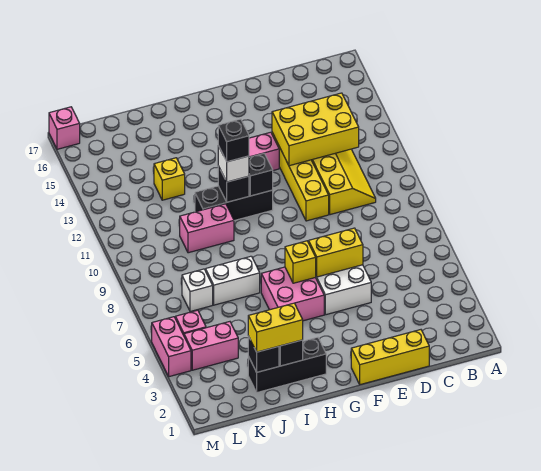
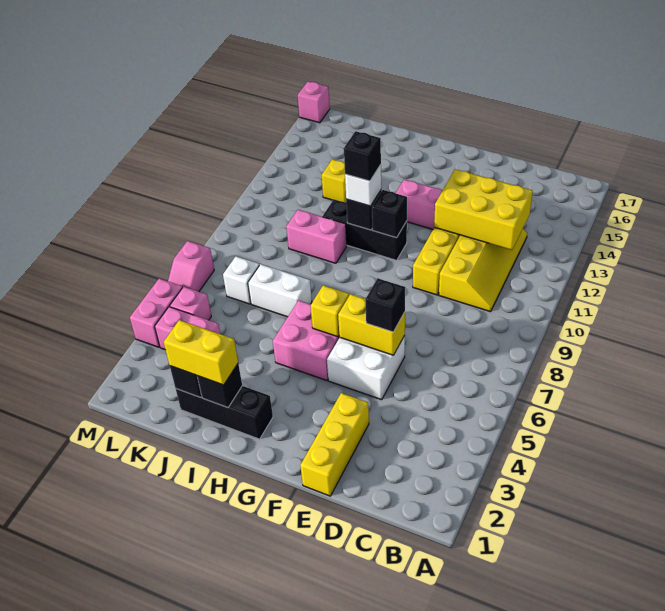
yellow 1x3 brick [351,330,429,385] -> yellow 1x3 brick turned to [300,393,369,496]
none -> black 1x1 brick [365,279,405,332]
none -> pink 1x2 slope [168,241,214,292]

